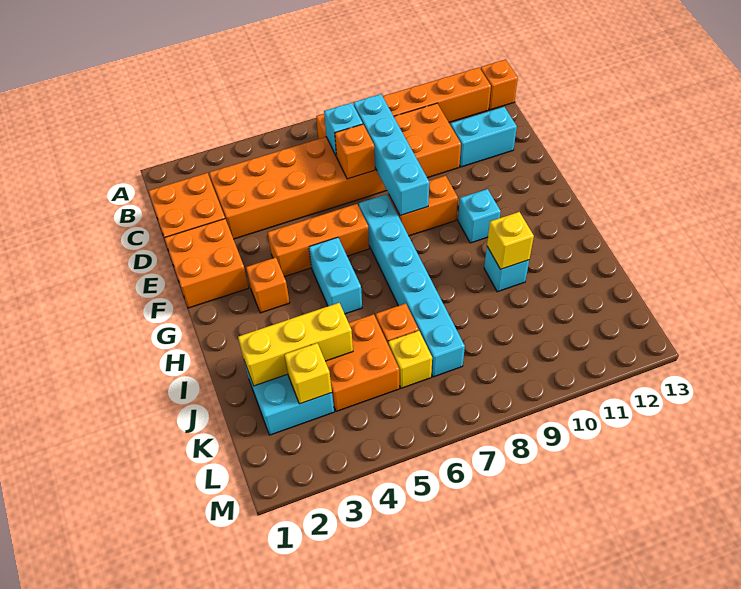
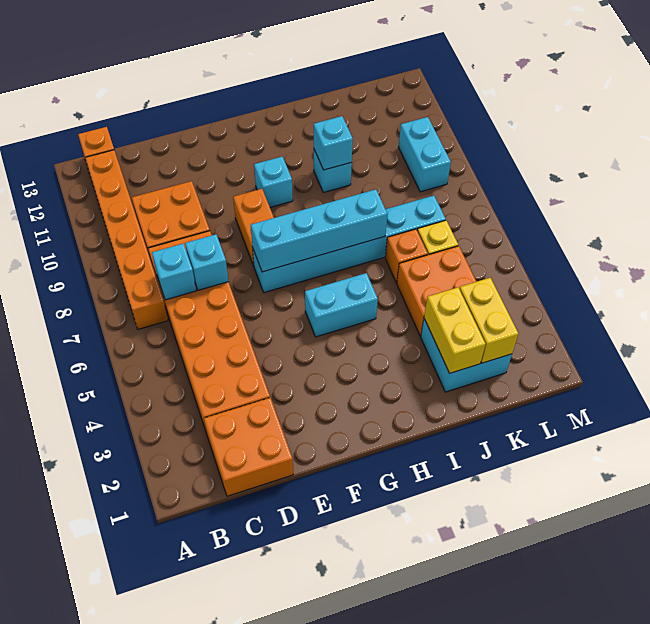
cyan 1x4 brick [354,94,429,216] -> cyan 1x4 brick moved to [251,189,387,272]
orange 1x1 brick [335,124,375,179] -> cyan 1x1 brick [185,234,228,290]
cyan 1x2 brick [450,107,517,167] -> cyan 1x2 brick moved to [399,117,451,192]
orange 2x2 brick [164,219,249,308] -> none
orange 1x3 brick [268,204,369,277] -> none
orange 1x1 brick [246,257,290,313] -> none
yellow 1x1 brick [487,212,534,269] -> cyan 1x1 brick [314,116,353,170]
yellow 1x3 brick [238,303,353,386] -> yellow 1x2 brick [424,287,486,373]
yellow 1x1 brick [284,343,332,404] -> yellow 1x2 brick [460,278,518,363]

